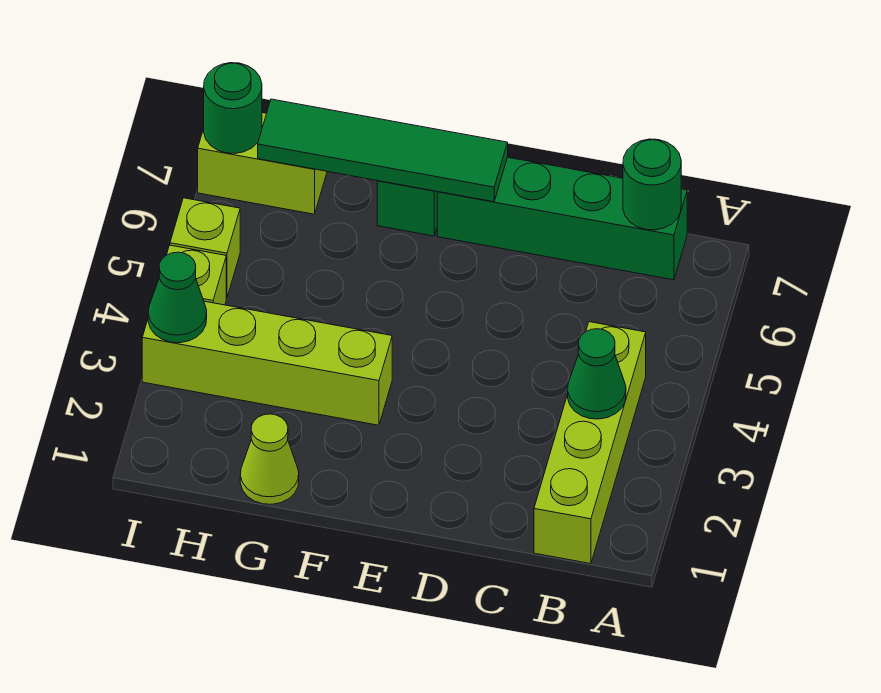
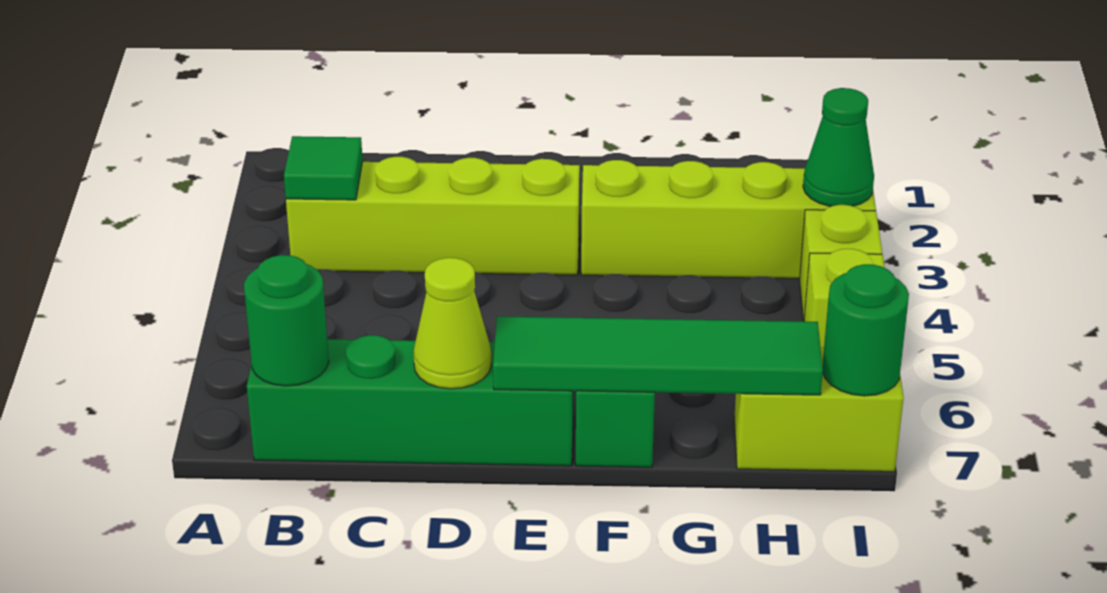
lime 1x4 brick [534,322,646,564] -> lime 1x4 brick turned to [286,157,580,275]
green 1x1 cone [568,329,626,419] -> green 1x1 tile [284,136,363,200]
lime 1x1 cone [240,414,299,504] -> lime 1x1 cone moved to [413,258,491,389]

